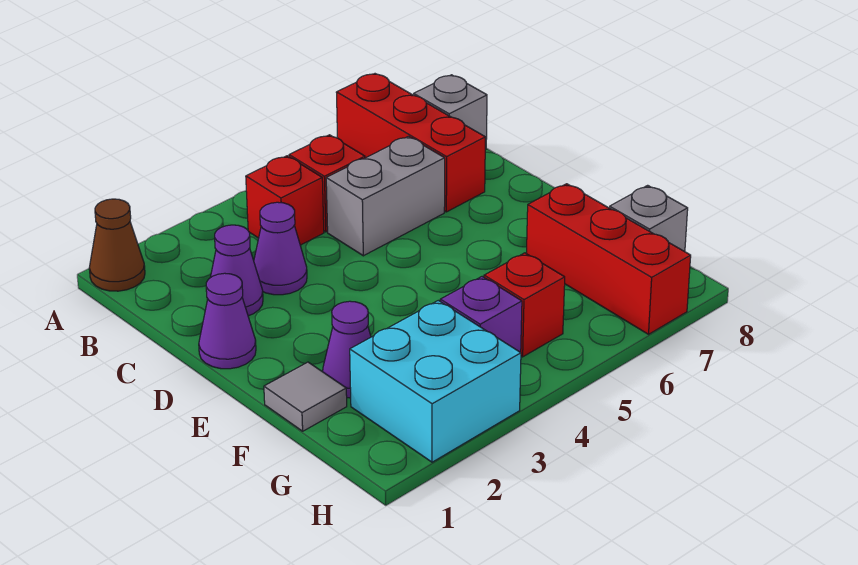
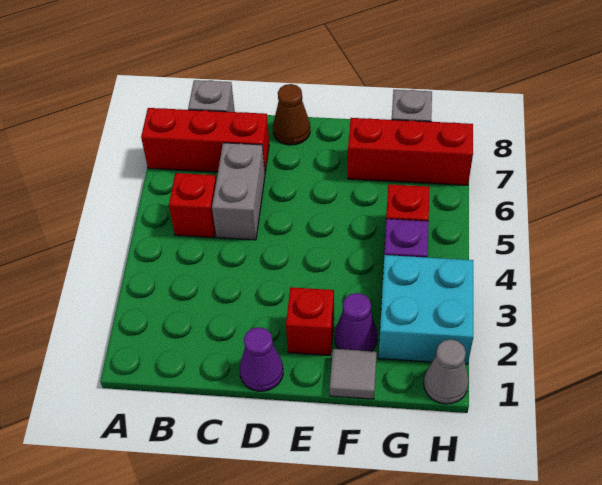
brown 1x1 cone [89,199,145,291] -> brown 1x1 cone moved to [273,84,310,145]
red 1x1 brick [246,156,324,245] -> red 1x1 brick moved to [286,287,334,356]
purple 1x1 cone [210,225,263,316] -> none
purple 1x1 cone [254,202,307,295] -> none
none -> grey 1x1 cone [424,339,469,404]

